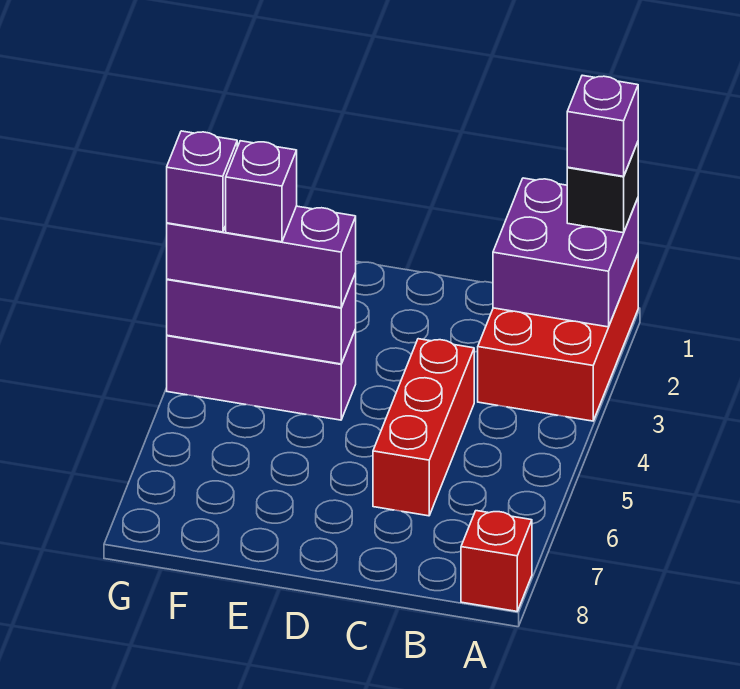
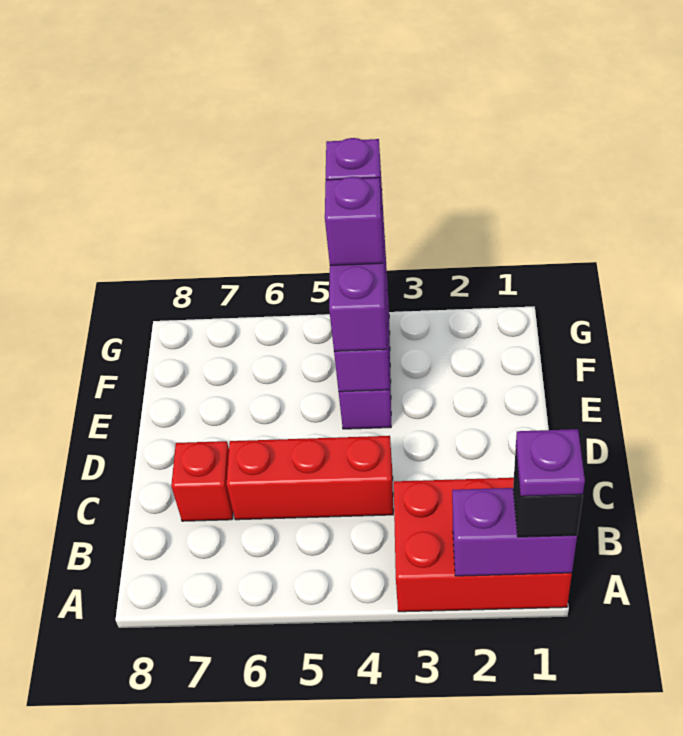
purple 2x2 brick [493,178,638,327] -> purple 1x2 brick [452,488,577,576]
purple 1x1 brick [567,75,638,176] -> purple 1x1 plate [516,429,585,496]
red 1x1 brick [461,511,532,611] -> red 1x1 brick moved to [171,441,233,521]

